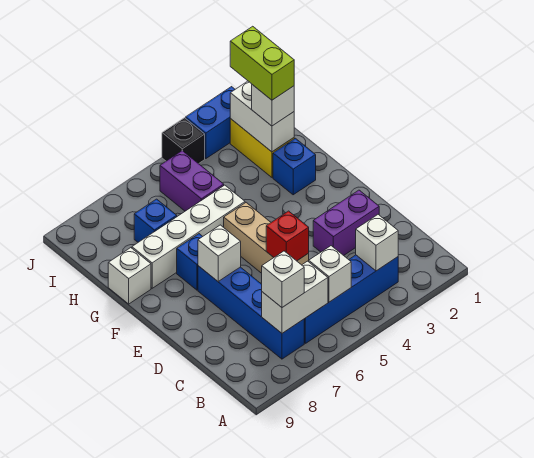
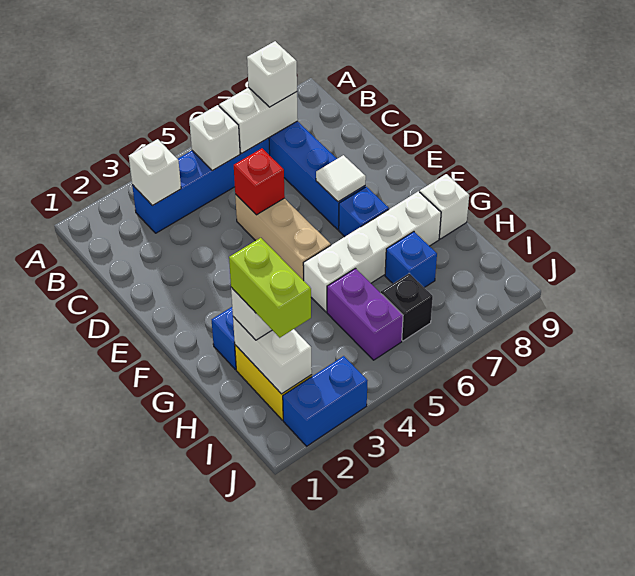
purple 1x2 brick [313,190,379,256] -> none
white 1x1 brick [198,225,241,281] -> white 1x1 tile [316,155,366,202]
black 1x1 brick [162,118,205,164] -> black 1x1 brick moved to [381,273,433,341]

